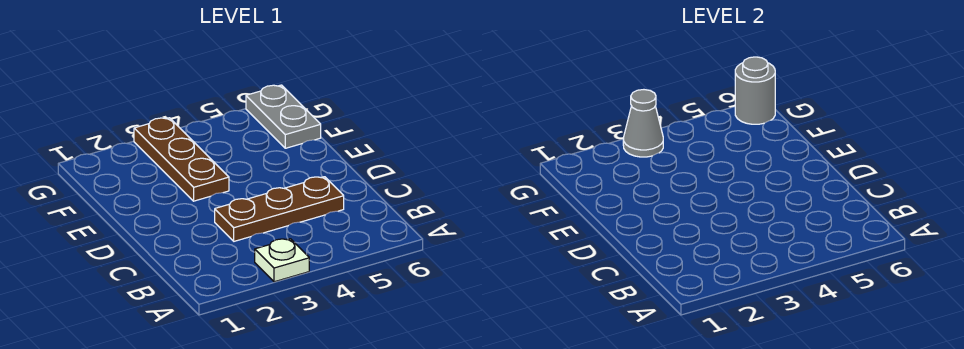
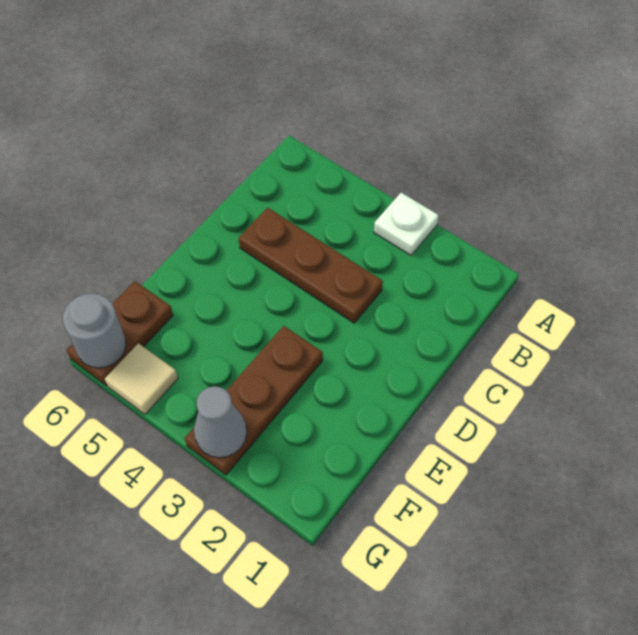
grey 1x2 plate [246,85,321,148] -> brown 1x2 plate [67,281,173,386]
none -> tan 1x1 tile [105,343,178,414]

